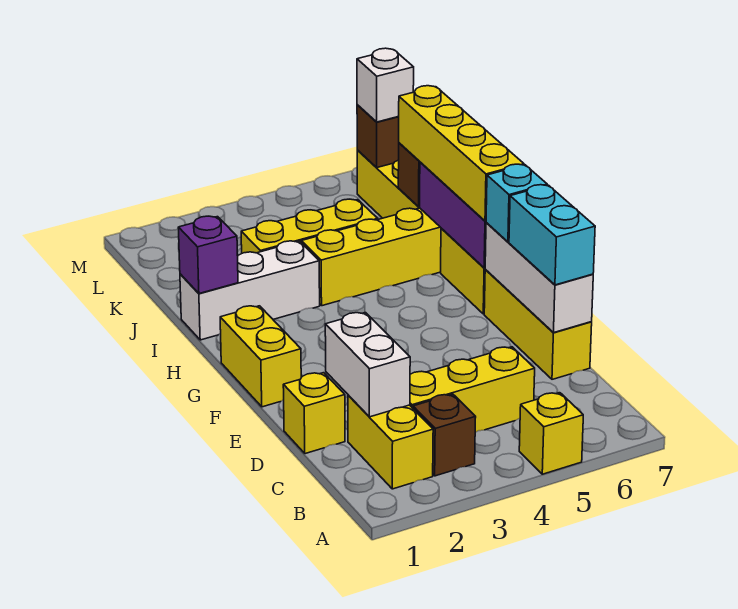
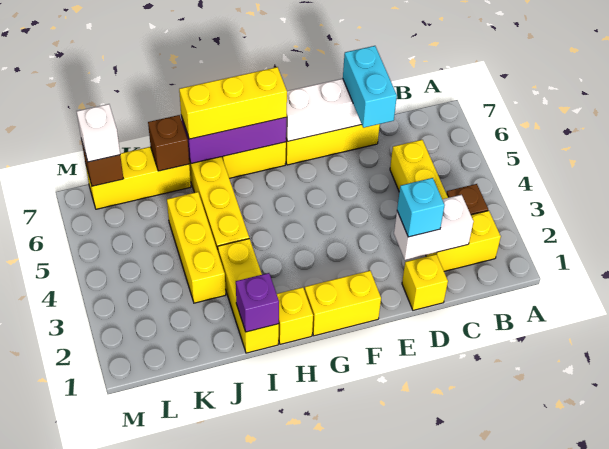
yellow 1x1 brick [519,393,583,474] -> yellow 1x1 brick moved to [277,287,313,344]
cyan 1x2 brick [509,185,595,285] -> cyan 1x2 brick turned to [343,46,397,128]
cyan 1x1 brick [486,164,547,242] -> cyan 1x1 brick moved to [397,178,445,237]
yellow 1x4 brick [399,86,524,221] -> yellow 1x3 brick [179,67,287,139]
white 1x3 brick [180,241,320,340] -> yellow 1x3 brick [218,239,279,353]

